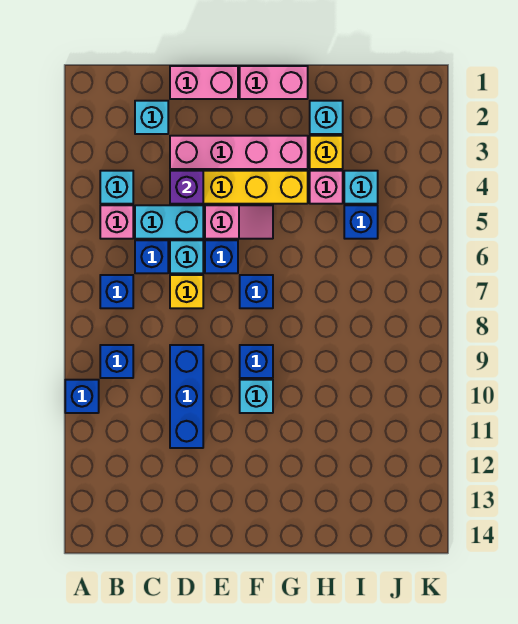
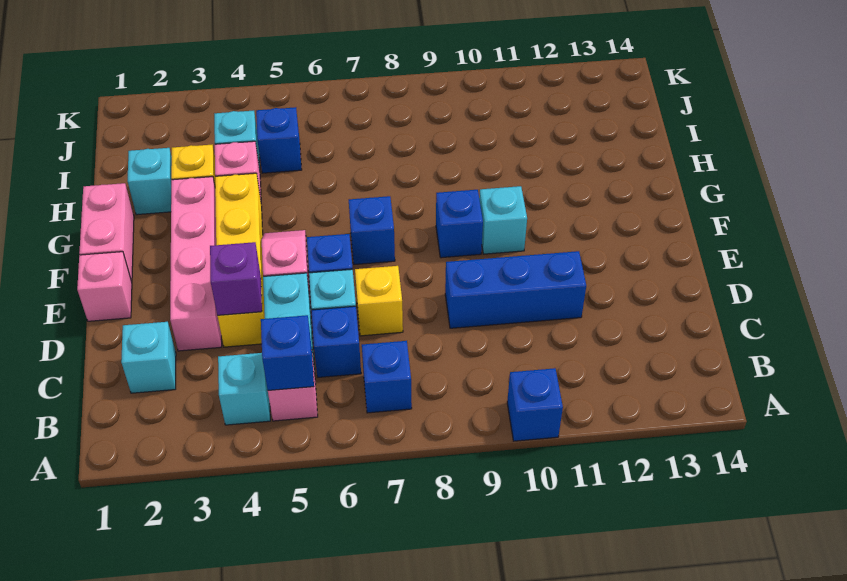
blue 1x1 brick [100,345,133,378] -> blue 1x1 brick moved to [261,315,314,390]
pink 1x2 brick [170,66,238,99] -> pink 1x1 brick [77,252,132,321]

